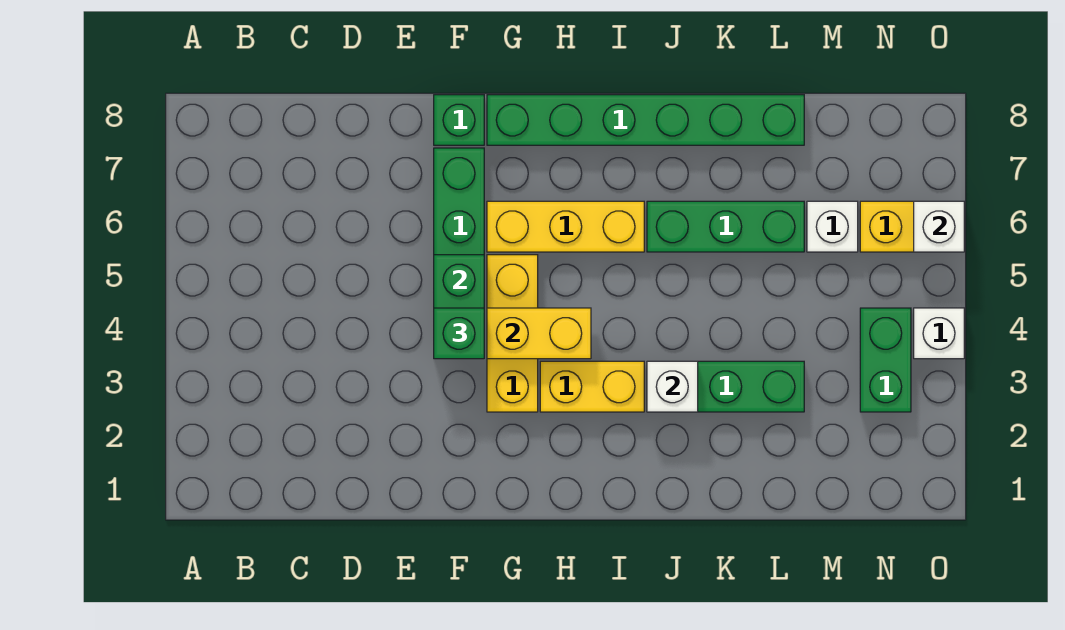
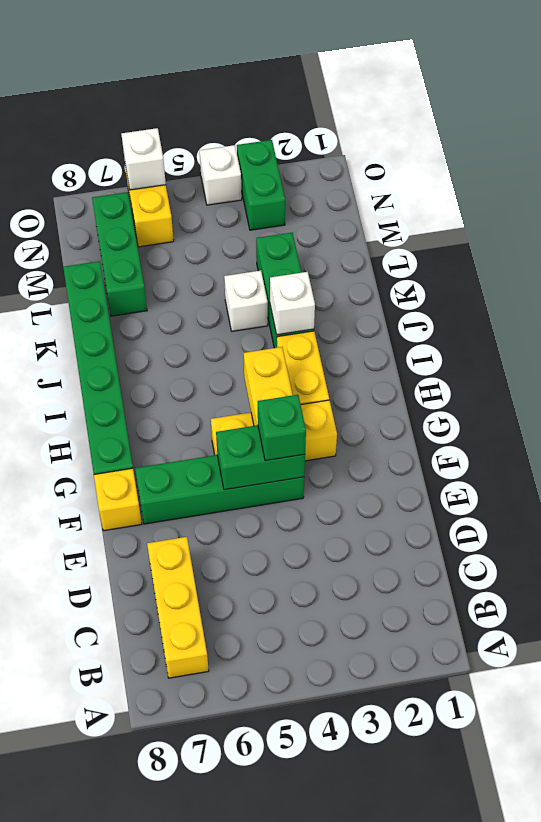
green 1x1 brick [434,95,484,145] -> yellow 1x1 brick [94,468,142,531]
yellow 1x3 brick [487,201,644,252] -> yellow 1x3 brick moved to [147,537,209,678]
green 1x3 brick [647,201,804,252] -> green 1x3 brick moved to [92,192,147,316]
white 1x1 brick [807,201,858,252] -> white 1x1 brick moved to [224,270,268,331]
green 1x2 brick [860,308,911,412] -> green 1x2 brick turned to [237,140,285,230]

